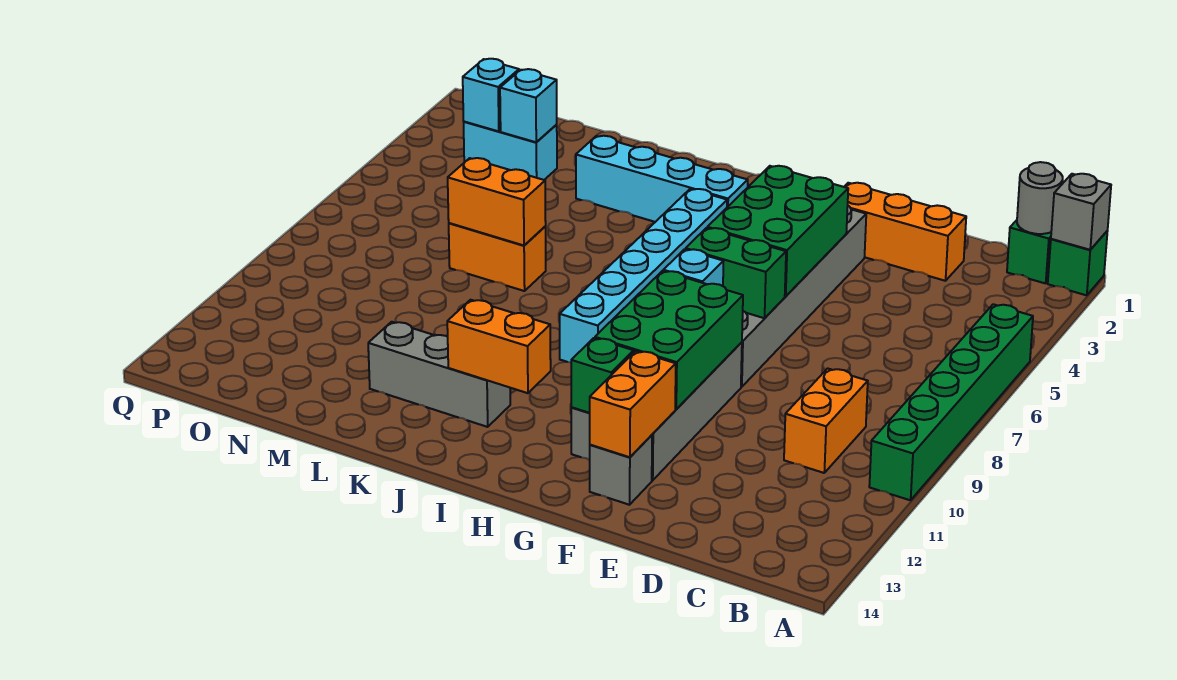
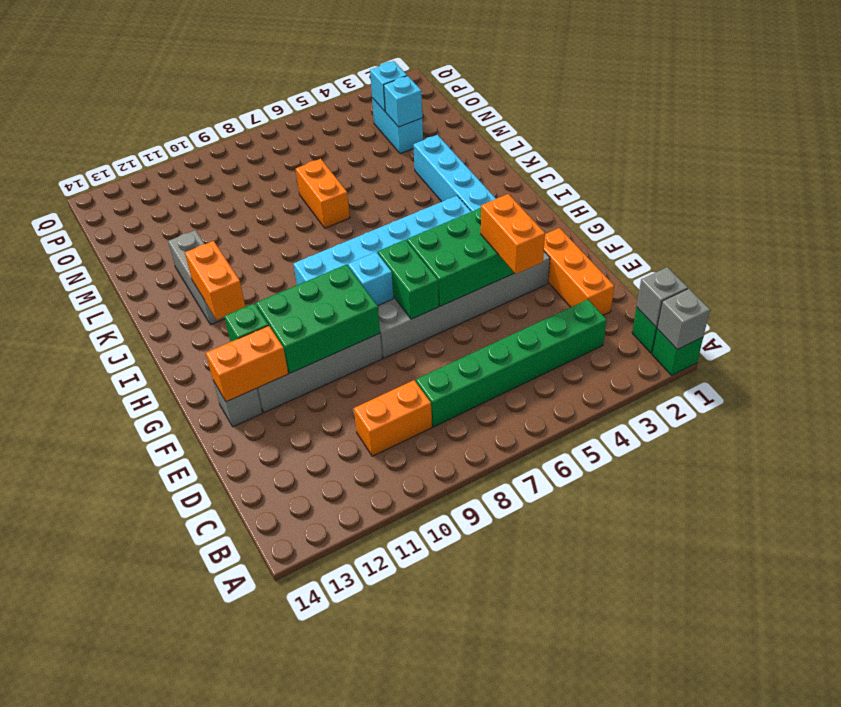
green 1x6 brick [869,304,1033,500] -> green 1x6 brick moved to [416,300,607,427]
grey 1x1 round brick [1017,162,1063,234] -> grey 1x1 brick [637,267,688,327]
orange 1x2 brick [448,158,546,245] -> orange 1x2 brick moved to [481,194,545,274]

